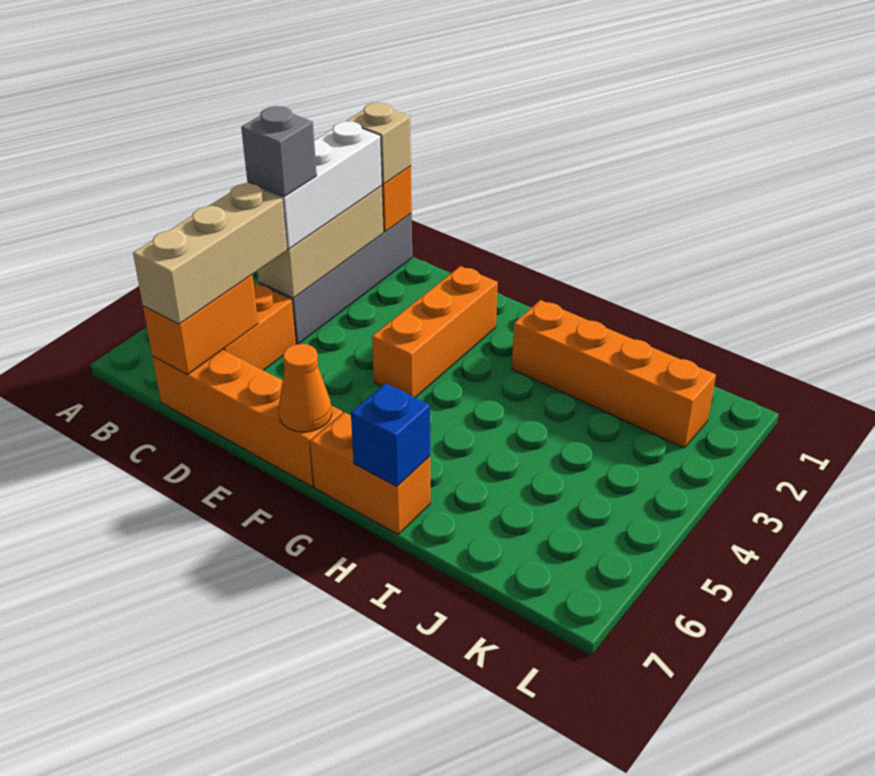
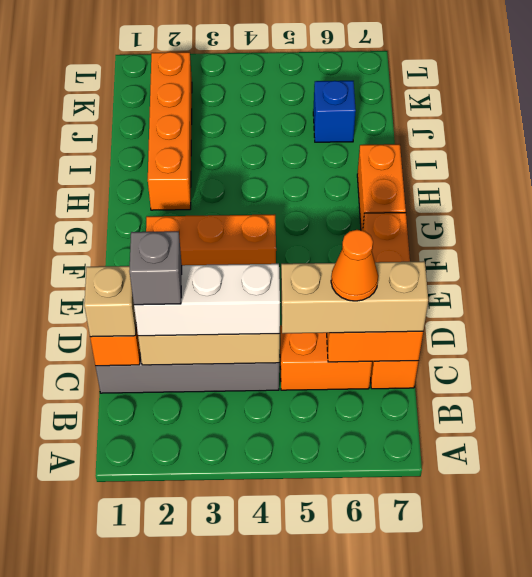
grey 1x1 brick [241,106,317,197] -> grey 1x1 brick moved to [129,231,182,305]
orange 1x1 cone [279,344,332,432] -> orange 1x1 cone moved to [331,230,378,301]
blue 1x1 brick [351,384,430,486] -> blue 1x1 brick moved to [313,81,356,142]

